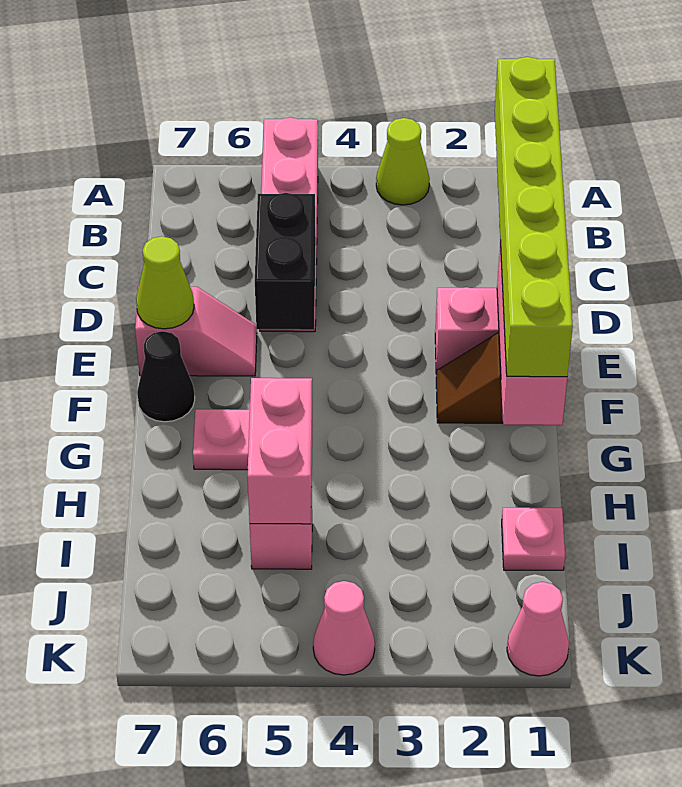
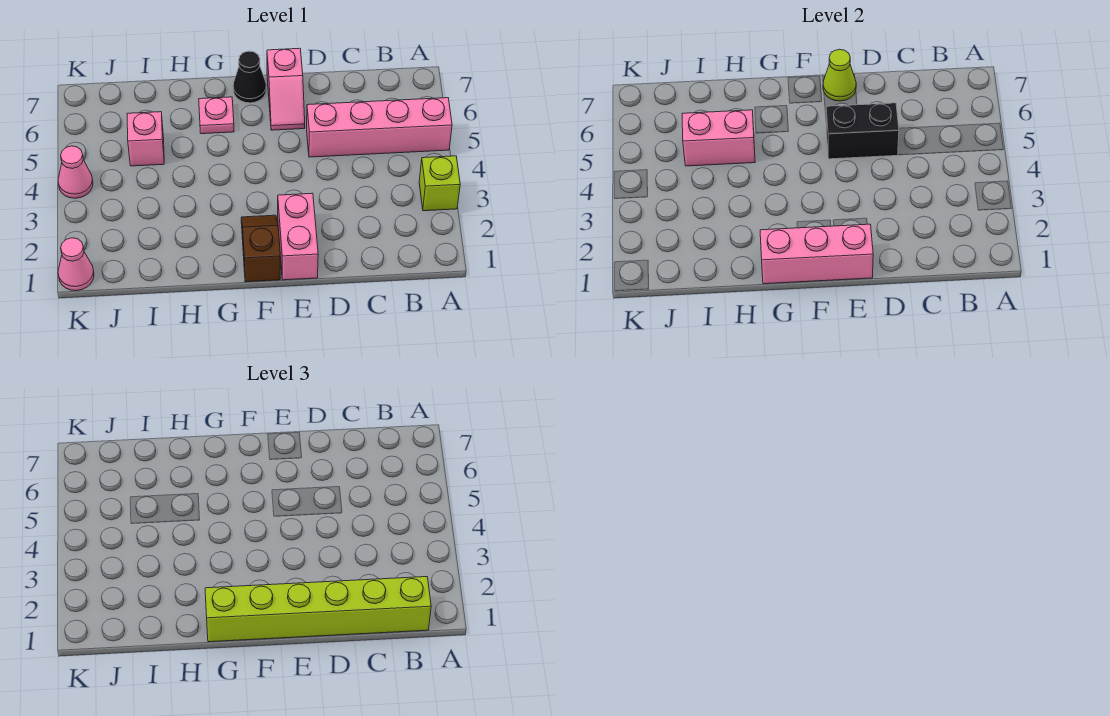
lime 1x1 cone [376,118,430,205] -> lime 1x1 brick [419,156,460,211]
pink 1x1 plate [502,508,565,570] -> none

